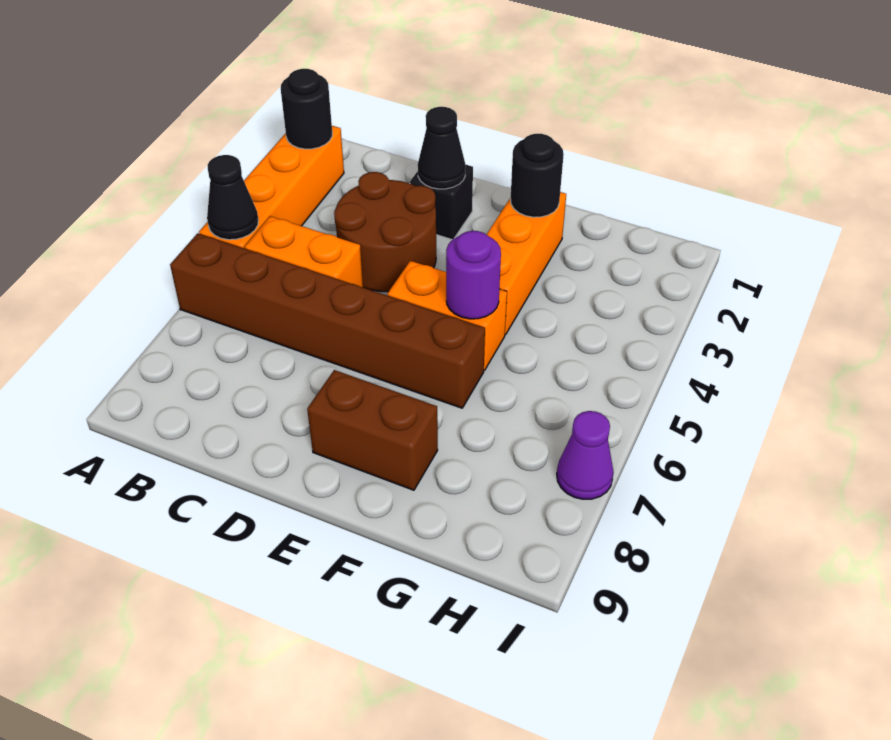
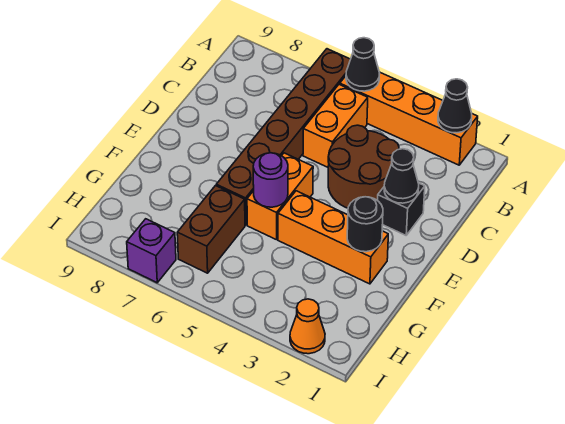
black 1x1 round brick [281,69,332,149] -> black 1x1 cone [438,79,472,133]
brown 1x2 brick [307,370,438,490] -> brown 1x2 brick moved to [177,186,245,273]
none -> orange 1x1 cone [290,299,325,354]
purple 1x1 cone [557,411,614,499] -> purple 1x1 brick [127,219,176,283]

